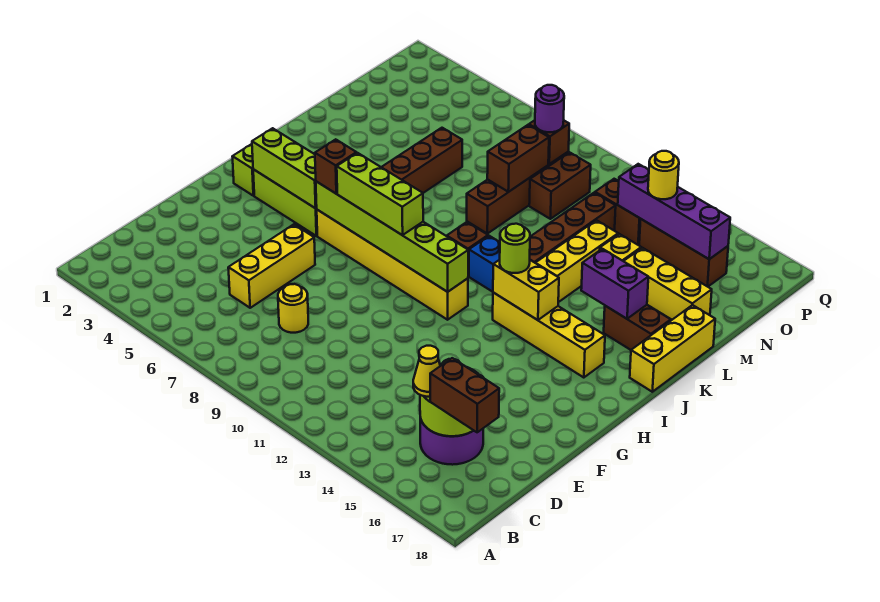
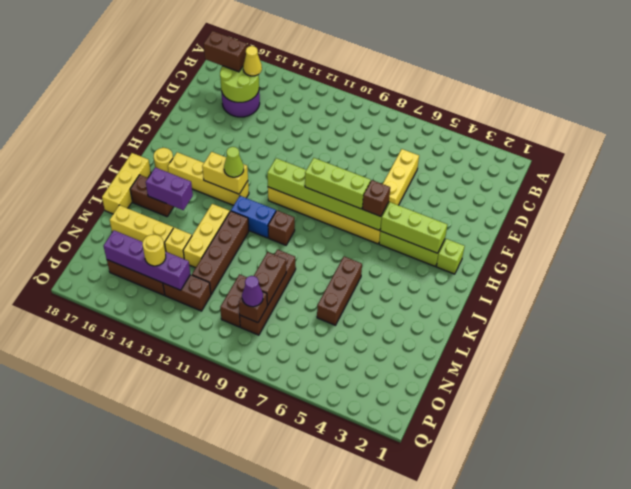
yellow 1x1 round brick [278,284,308,333] -> yellow 1x1 round brick moved to [154,148,173,172]
lime 1x1 round brick [500,224,530,273] -> lime 1x1 cone [224,147,244,177]
purple 1x1 round brick [535,85,564,132] -> purple 1x1 cone [242,276,263,307]

